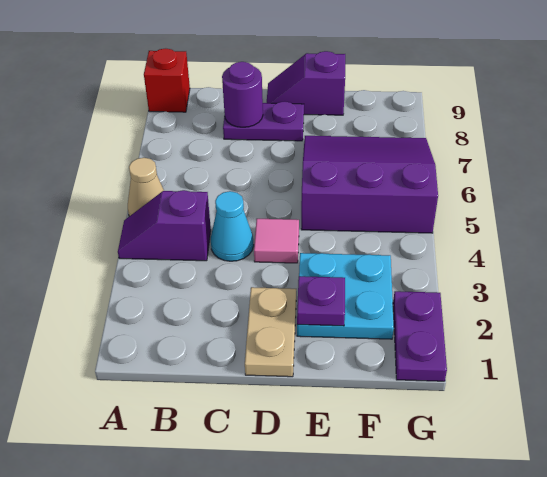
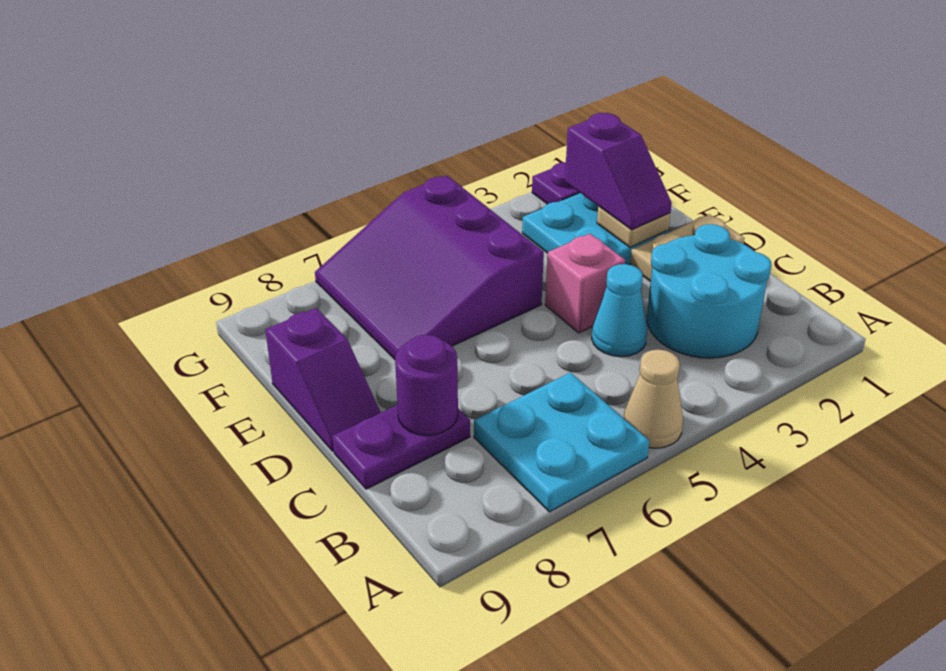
purple 1x2 slope [118,190,211,261] -> purple 1x2 slope moved to [565,113,672,230]
none -> cyan 2x2 plate [474,373,649,512]
red 1x1 brick [144,49,190,112] -> none
none -> cyan 2x2 round brick [647,224,772,358]
purple 1x2 plate [223,101,304,141] -> purple 1x2 plate turned to [332,405,470,489]
pink 1x1 tile [254,219,299,263] -> pink 1x1 brick [545,234,625,333]
purple 1x1 plate [297,276,345,326] -> tan 1x1 plate [597,206,670,247]

